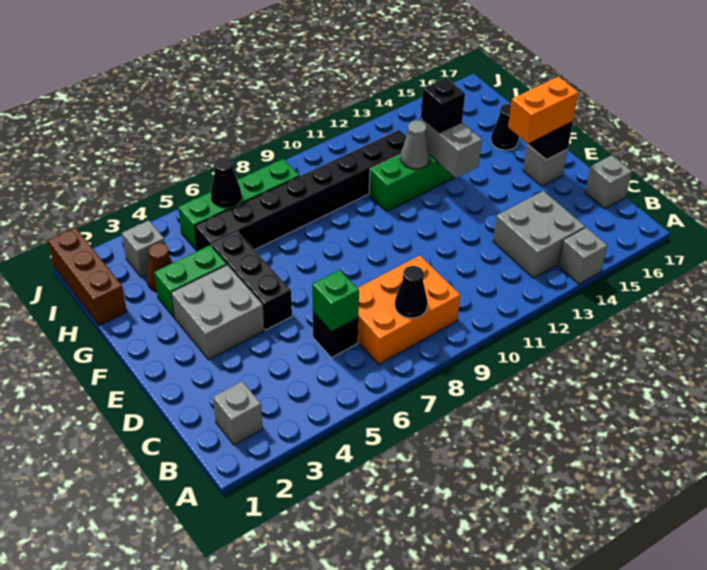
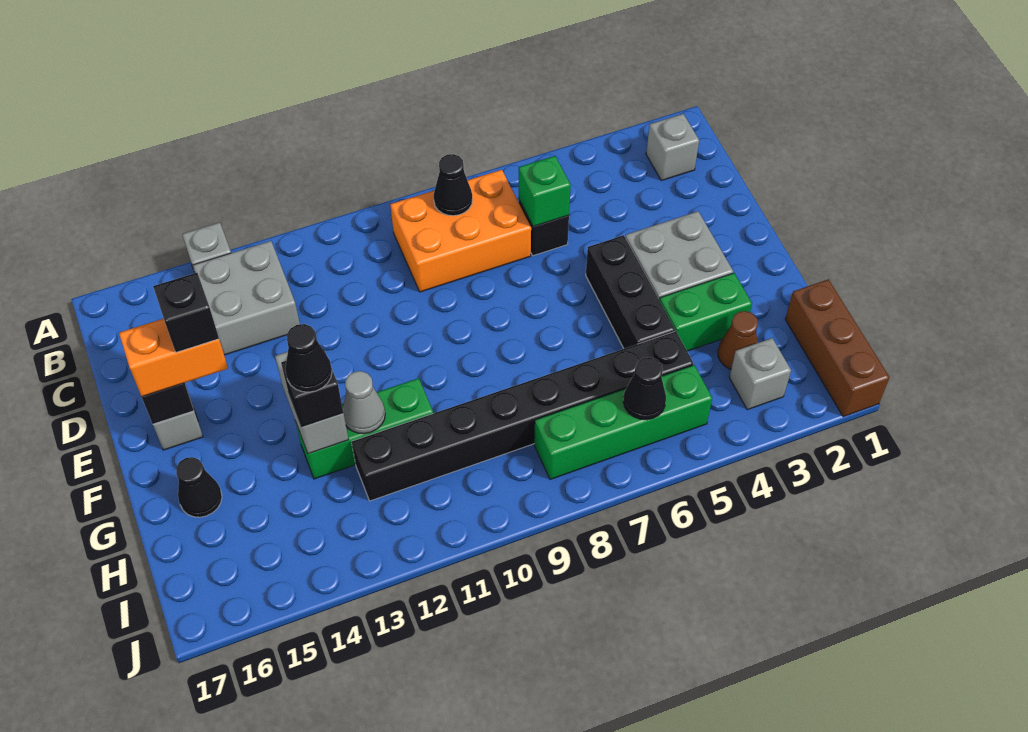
grey 1x1 brick [585,155,632,209] -> none
none -> black 1x1 brick [153,273,219,353]
none -> black 1x1 cone [285,324,332,392]

